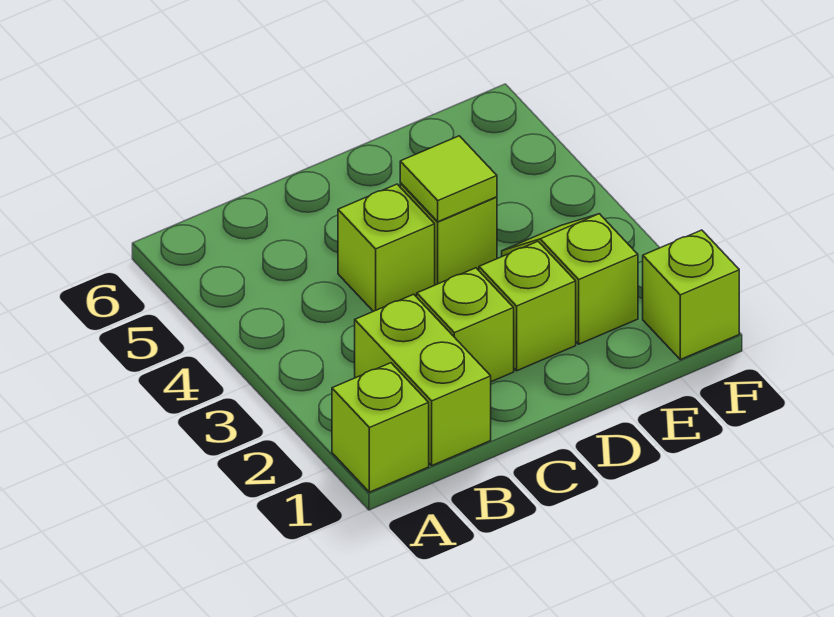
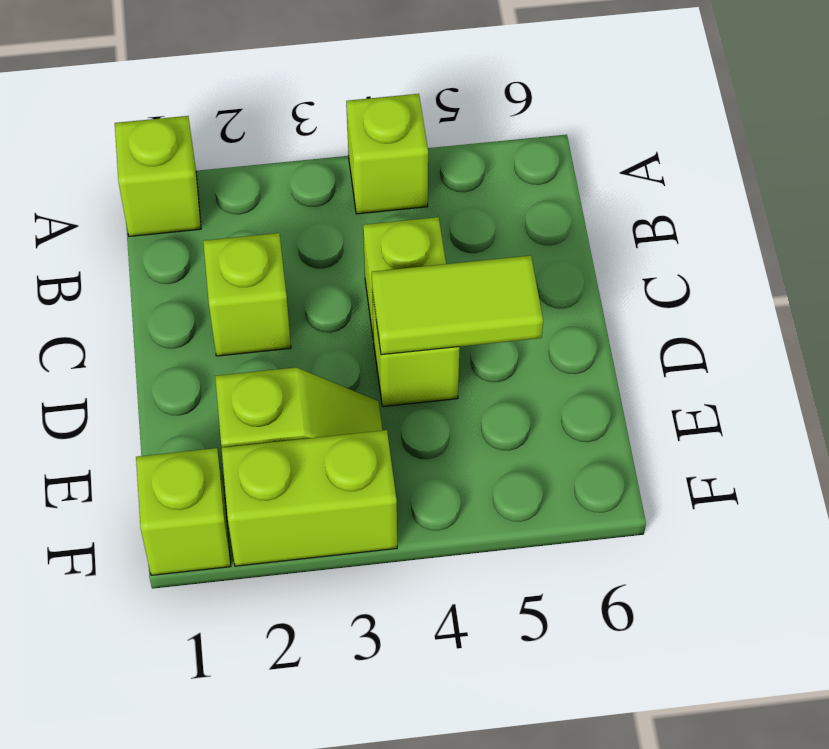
lime 1x2 brick [355,294,491,465] -> lime 1x2 brick moved to [222,430,397,566]
lime 1x1 brick [479,241,576,371] -> lime 1x1 brick moved to [346,94,428,214]
lime 1x1 tile [400,136,497,222] -> lime 1x2 tile [372,256,543,355]

